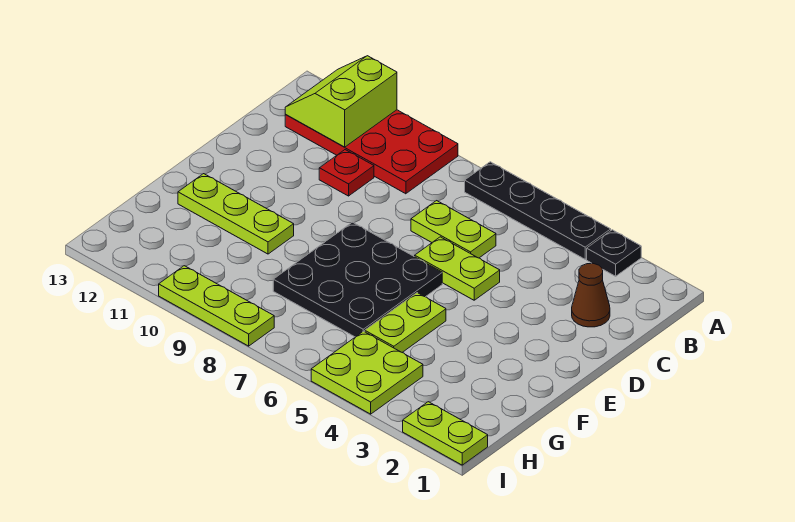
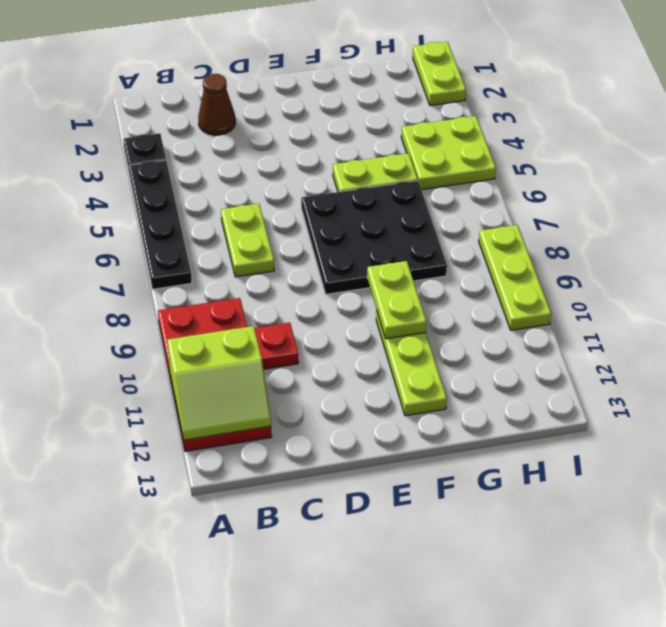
lime 1x2 plate [415,237,500,300] -> lime 1x2 plate moved to [367,261,426,339]

